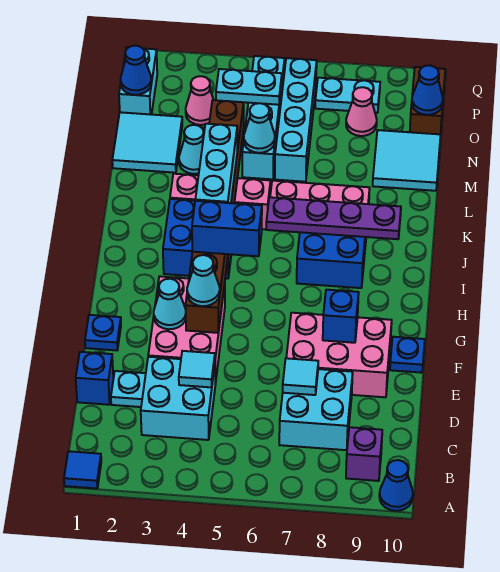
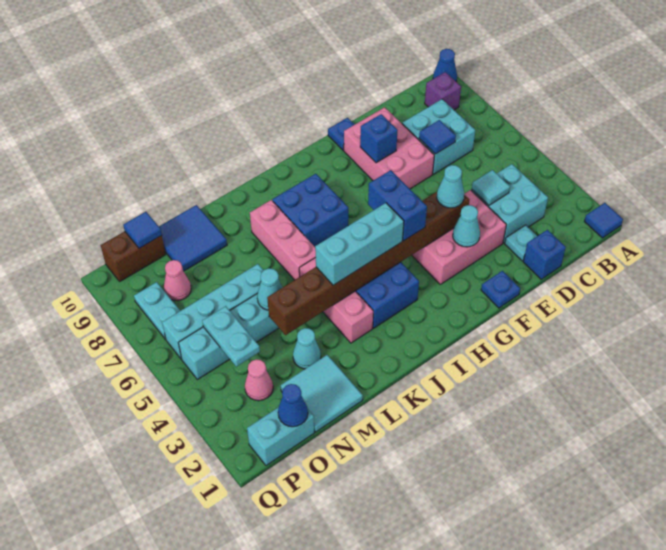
cyan 1x1 tile [283,358,318,395] -> blue 1x1 tile [419,120,456,154]
purple 1x4 plate [266,197,401,239] -> none
cyan 2x2 tile [373,130,441,191] -> blue 2x2 tile [159,205,227,271]
blue 1x1 cone [412,65,443,115] -> blue 1x1 tile [123,212,162,248]

